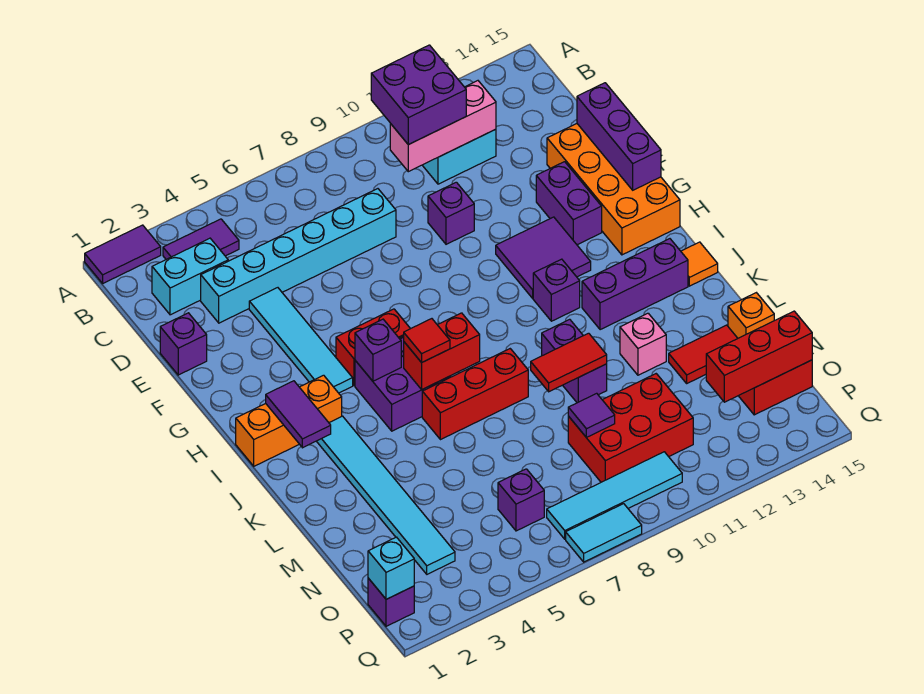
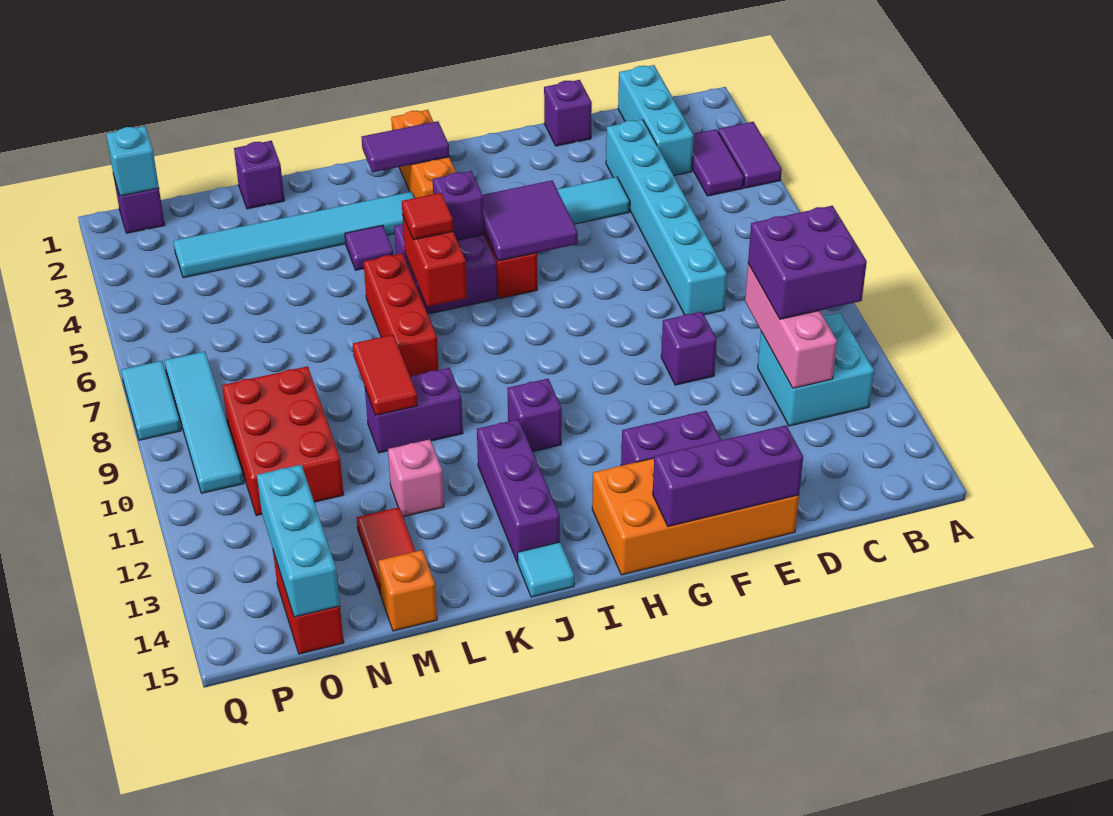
purple 1x2 tile [85,225,161,283] -> purple 1x2 tile moved to [718,122,782,188]
cyan 1x2 brick [152,238,228,315] -> cyan 1x3 brick [618,65,694,175]
purple 2x2 tile [496,217,591,298] -> purple 2x2 tile moved to [483,180,578,261]
orange 1x1 tile [681,242,718,286] -> cyan 1x1 tile [518,542,574,597]
purple 1x1 tile [568,393,615,437] -> purple 1x1 tile moved to [345,225,393,270]
purple 1x1 brick [498,469,544,531] -> purple 1x1 brick moved to [234,141,284,209]
red 1x3 brick [706,311,812,402] -> cyan 1x3 brick [257,465,340,617]

